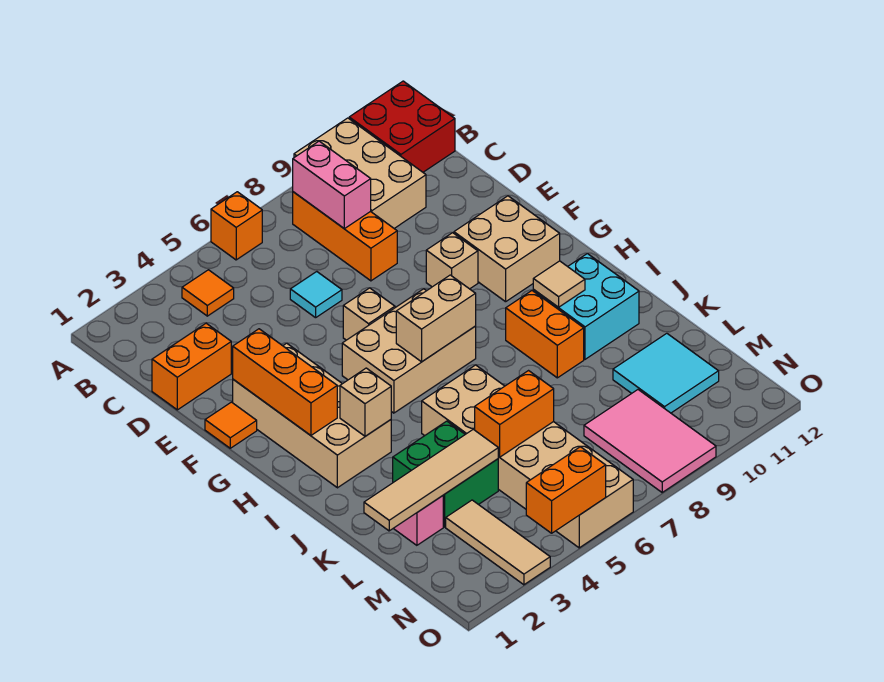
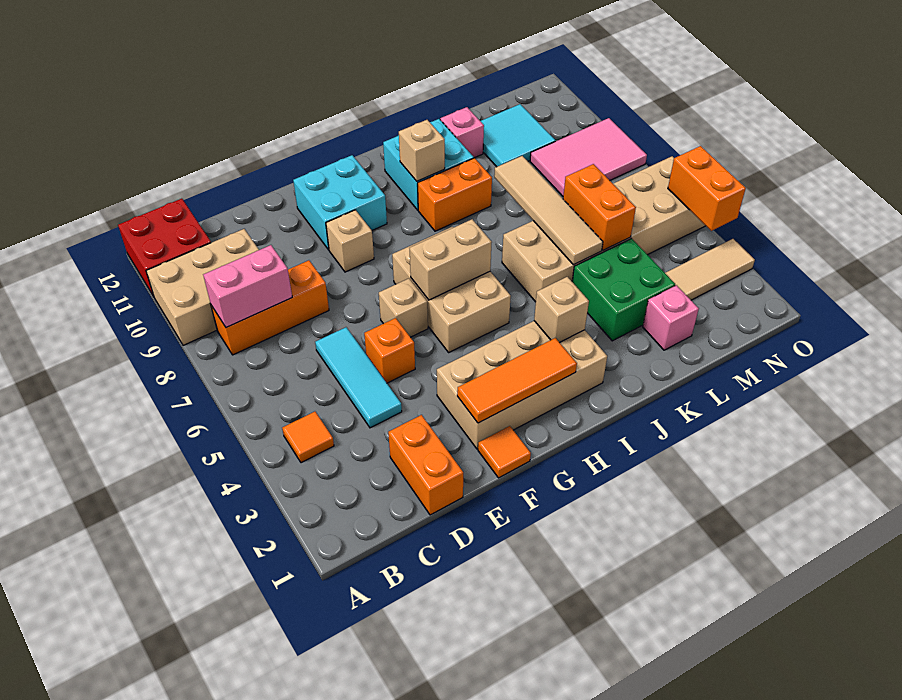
orange 1x1 brick [211,192,262,260] -> orange 1x1 brick moved to [364,318,415,383]
cyan 1x1 tile [290,272,342,318] -> cyan 1x3 tile [315,327,402,428]
orange 1x3 brick [233,329,337,435] -> orange 1x3 tile [457,338,577,423]
tan 2x2 brick [454,196,560,302] -> cyan 2x2 brick [293,155,387,250]
tan 1x2 brick [396,275,476,362] -> tan 1x2 brick turned to [409,219,492,300]
tan 1x1 tile [533,261,585,307] -> tan 1x1 brick [399,120,445,181]
none -> pink 1x1 brick [440,107,484,158]
tan 1x4 tile [364,429,498,531] -> tan 1x4 tile moved to [494,156,603,265]

